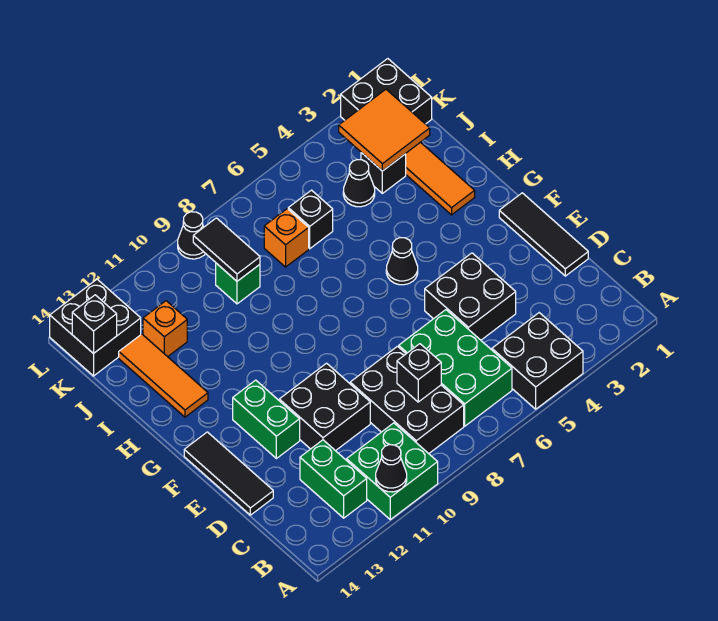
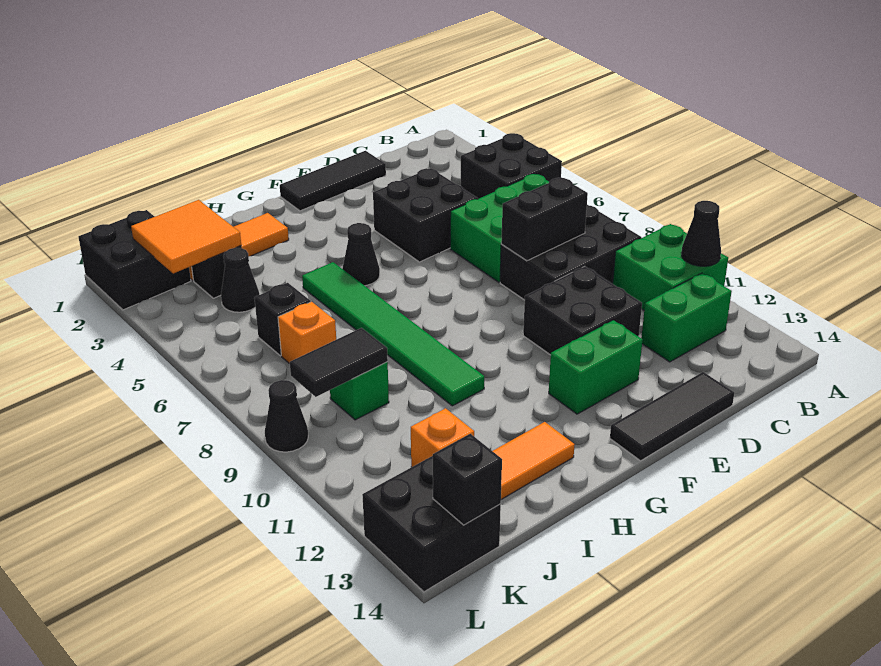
black 1x1 brick [397,344,441,402] -> black 1x2 brick [501,177,588,261]
none -> green 1x6 tile [302,262,484,406]

